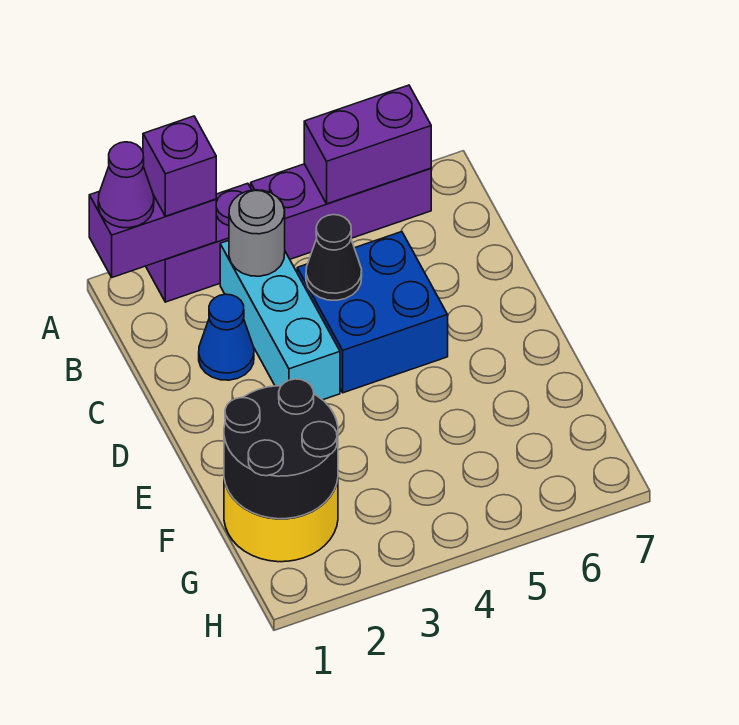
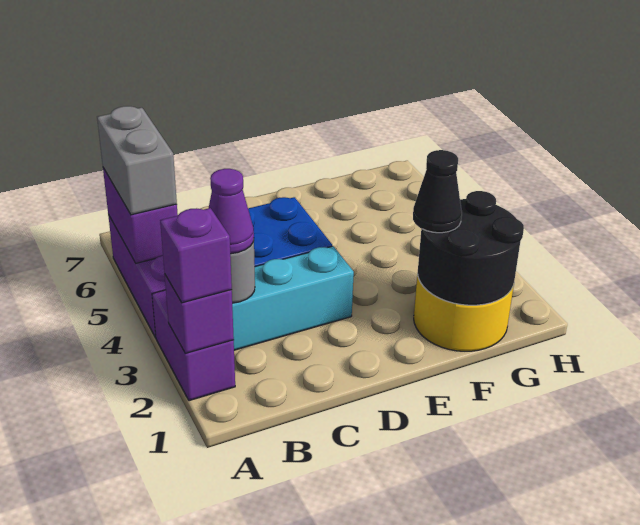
purple 1x2 brick [89,191,216,277] -> purple 1x1 brick [165,275,234,353]
purple 1x1 cone [98,142,154,228] -> purple 1x1 cone moved to [209,169,254,254]
none -> grey 1x2 brick [97,106,177,215]
blue 1x1 cone [199,294,254,380] -> none
black 1x1 cone [306,215,362,300] -> black 1x1 cone moved to [413,150,462,233]

